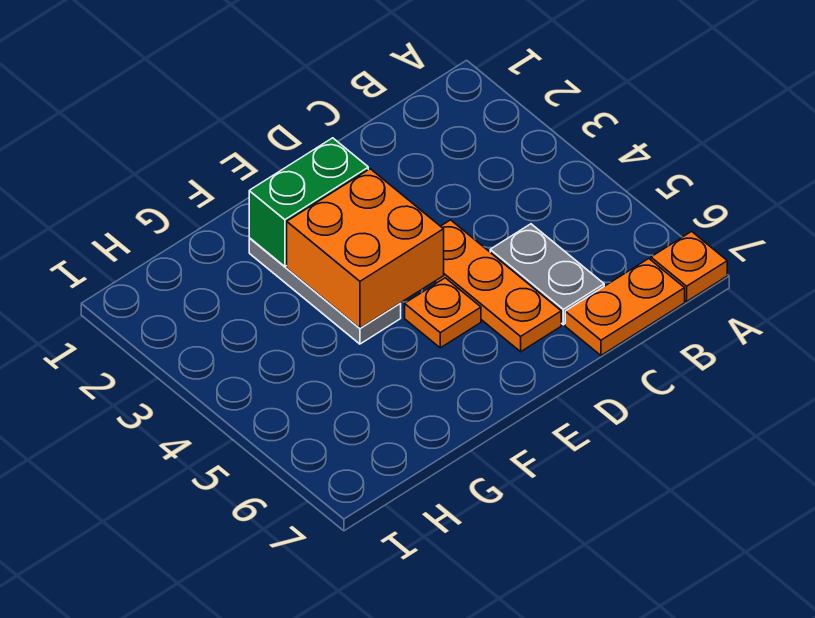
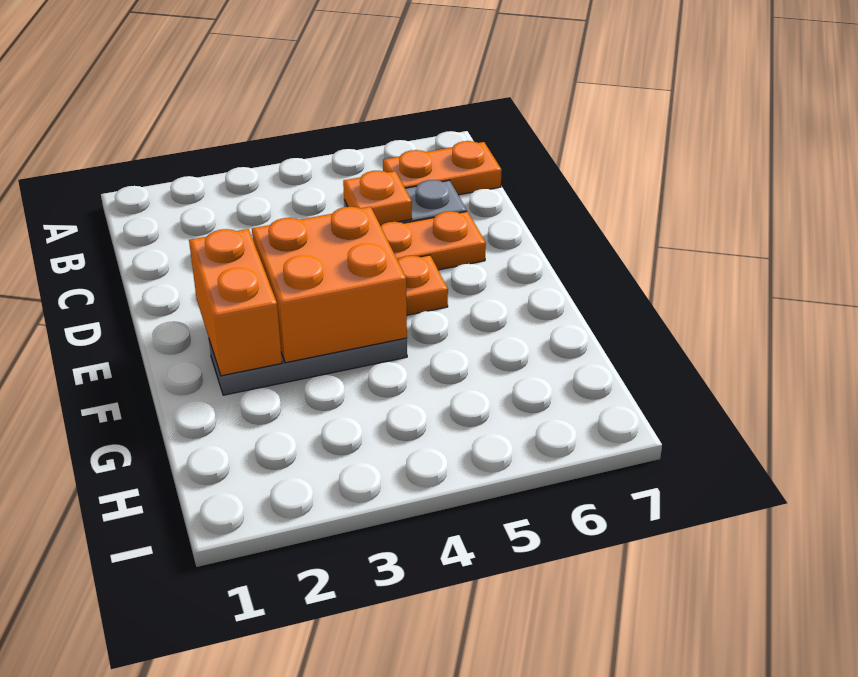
orange 1x1 plate [651,231,727,301] -> orange 1x1 plate moved to [343,171,412,225]
orange 1x2 plate [565,259,685,355] -> orange 1x2 plate turned to [383,141,502,195]
green 1x2 brick [249,138,368,266] -> orange 1x2 brick [189,229,282,376]

